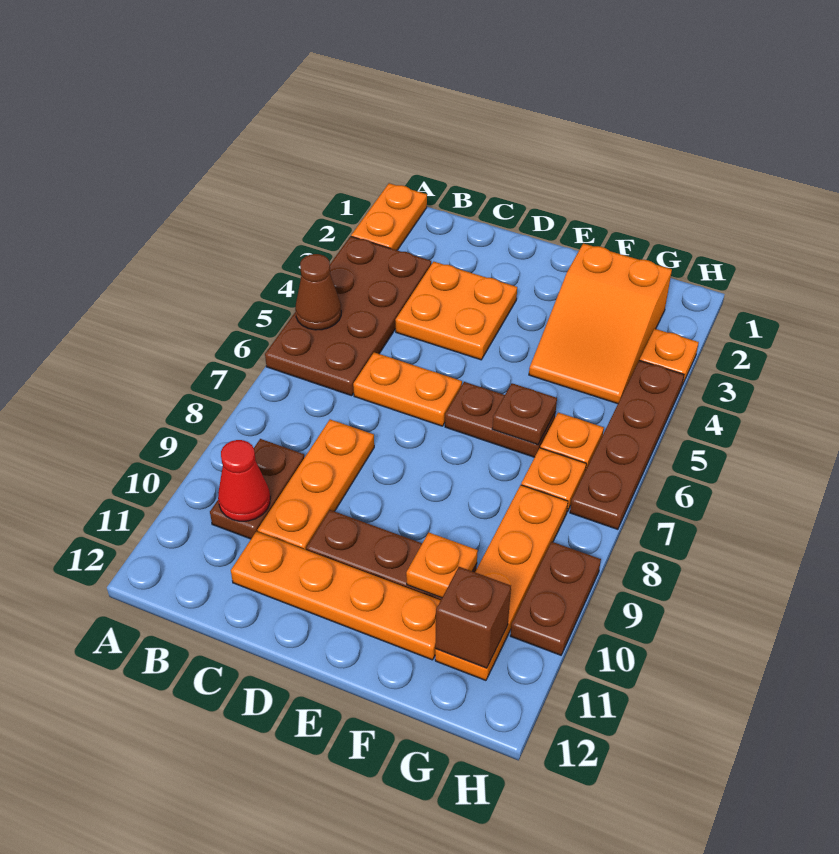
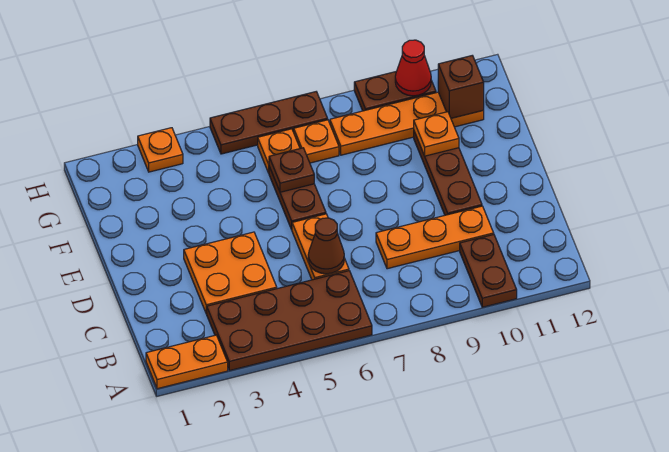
brown 1x1 cone [295,254,341,330] -> brown 1x1 cone moved to [308,218,344,274]
brown 1x2 plate [210,439,304,539] -> brown 1x2 plate turned to [460,235,517,307]
red 1x1 cone [218,440,270,521] -> red 1x1 cone moved to [395,40,431,96]
orange 1x4 plate [231,532,441,660] -> none
orange 2x3 slope [529,243,672,404] -> none
brown 1x4 plate [570,360,684,529] -> brown 1x3 plate [210,92,328,154]

